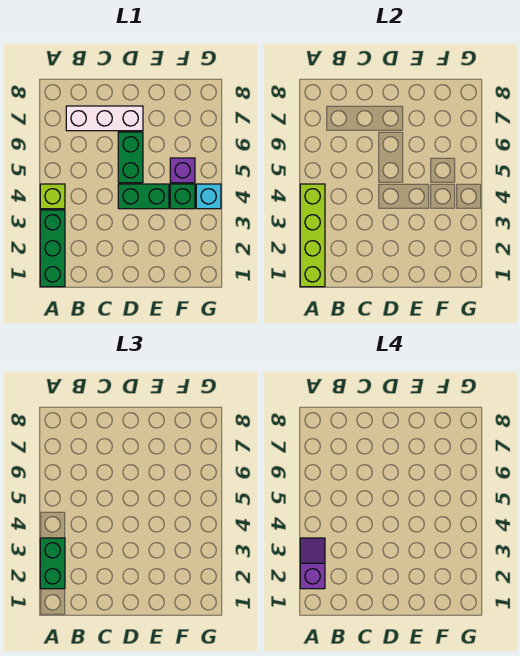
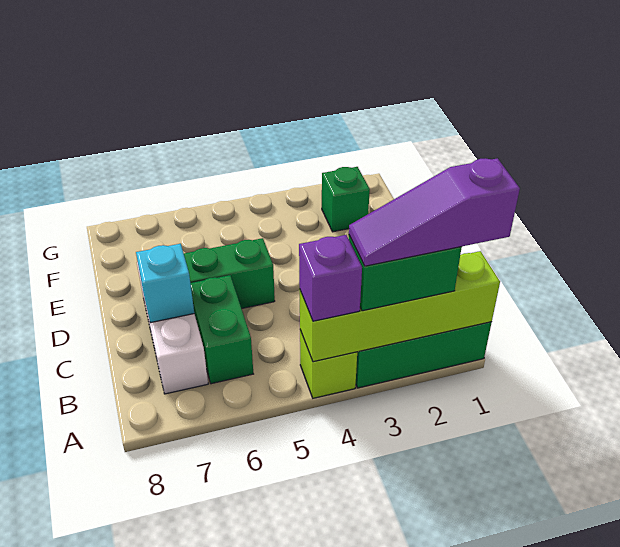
purple 1x2 slope [300,538,325,589] -> purple 1x3 slope [349,158,520,266]
green 1x2 brick [118,184,169,209] -> green 1x2 brick moved to [190,275,253,384]
green 1x1 brick [170,184,195,209] -> green 1x1 brick moved to [322,167,370,232]
purple 1x1 brick [170,158,195,183] -> purple 1x1 brick moved to [299,235,362,321]
cyan 1x1 brick [196,184,221,209] -> cyan 1x1 brick moved to [136,244,194,323]

